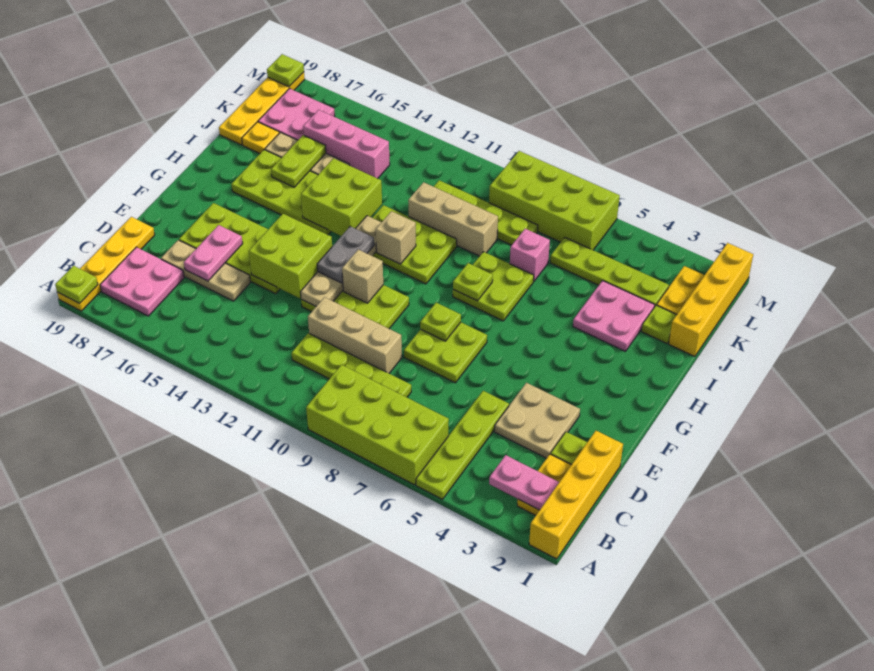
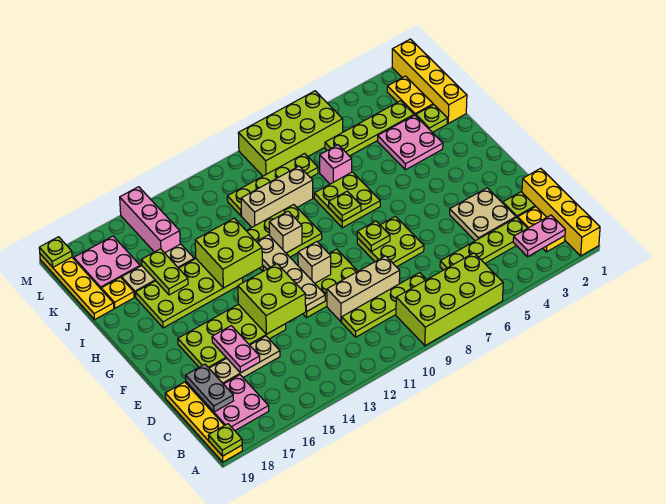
lime 1x4 plate [416,391,509,499] -> lime 1x4 plate turned to [440,217,528,270]
grey 1x2 plate [317,226,374,283] -> grey 1x2 plate moved to [186,364,234,412]
pink 1x3 brick [303,110,390,179] -> pink 1x3 brick turned to [120,187,180,253]

